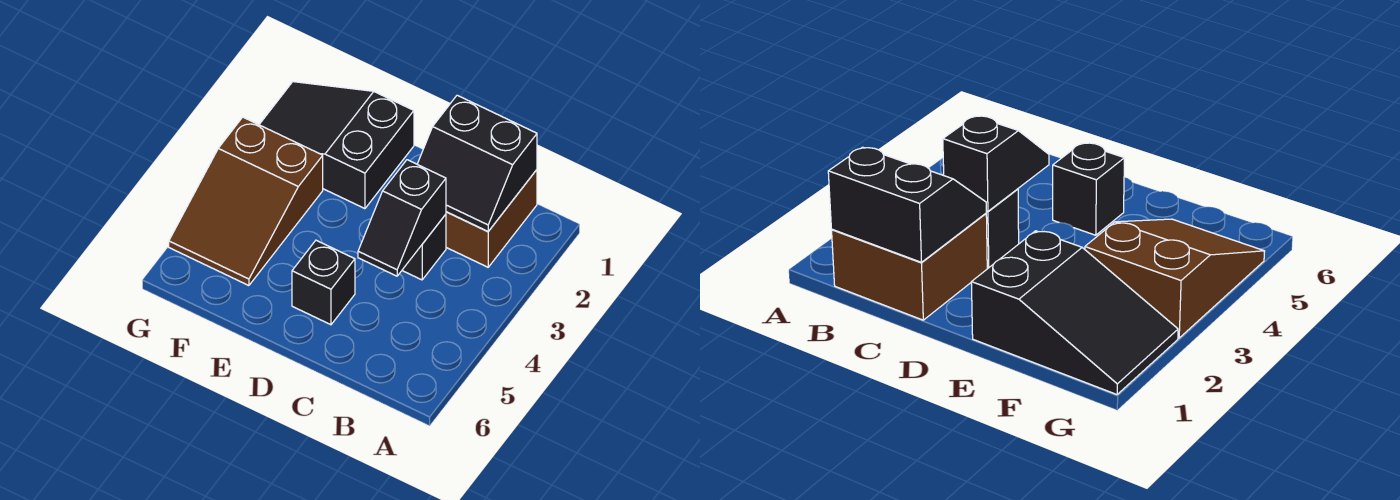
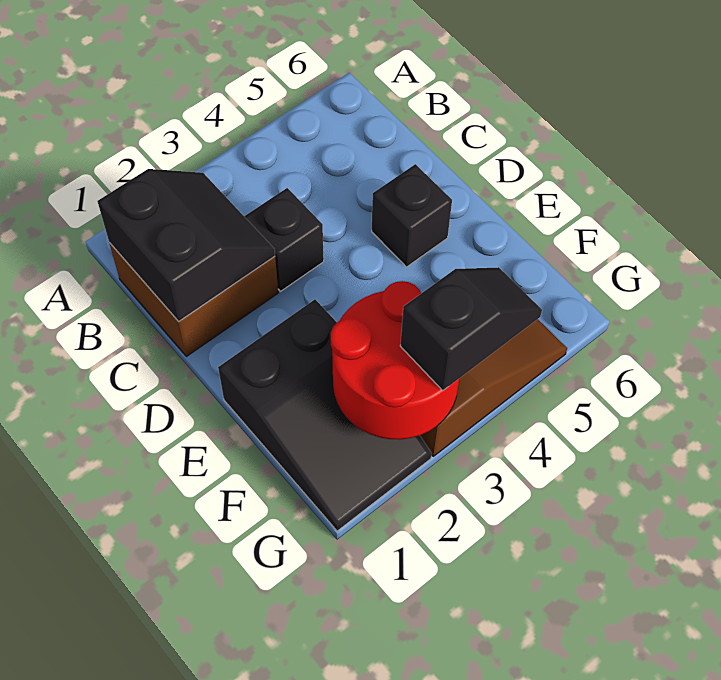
black 1x2 slope [358,160,446,276] -> black 1x2 slope moved to [400,267,542,391]
none -> red 2x2 round brick [331,281,459,440]

